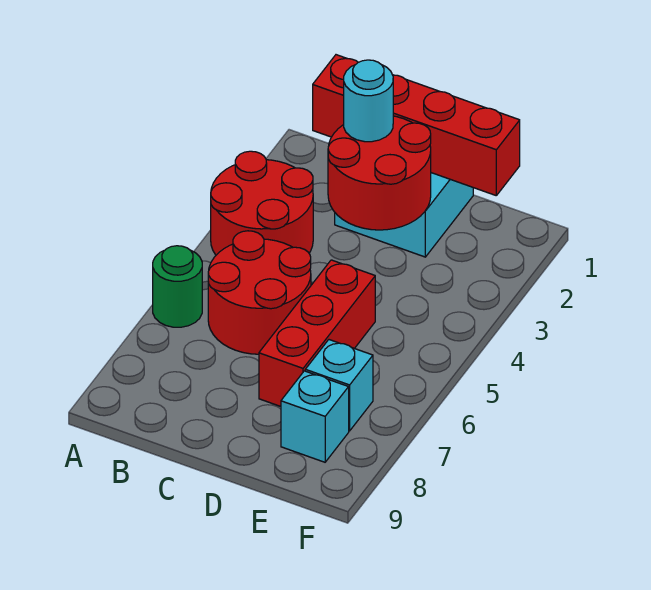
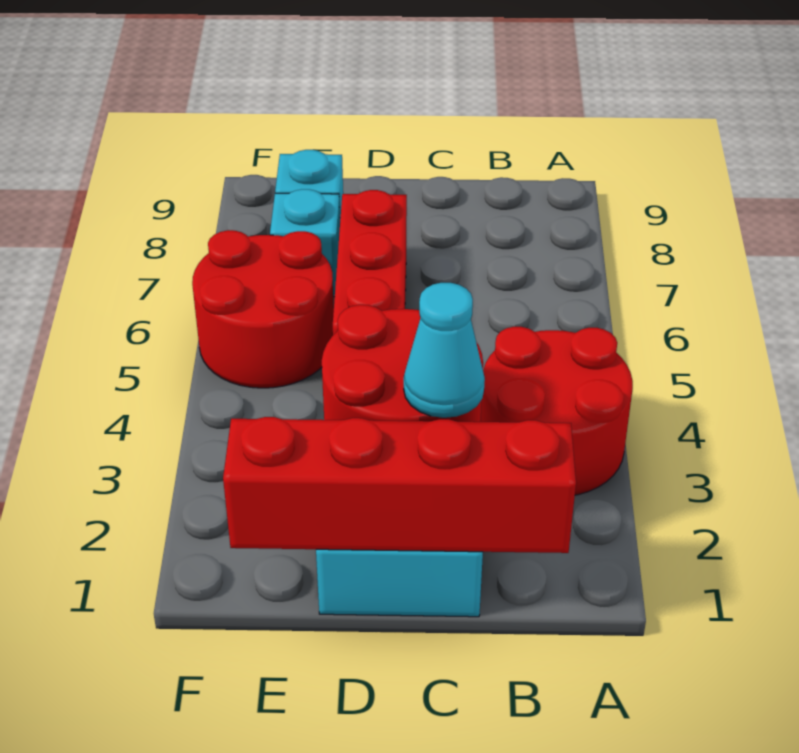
green 1x1 round brick [153,246,202,327] -> none
red 2x2 round brick [208,231,311,354] -> red 2x2 round brick moved to [192,230,334,388]
cyan 1x1 round brick [344,60,393,142] -> cyan 1x1 cone [404,283,485,418]

